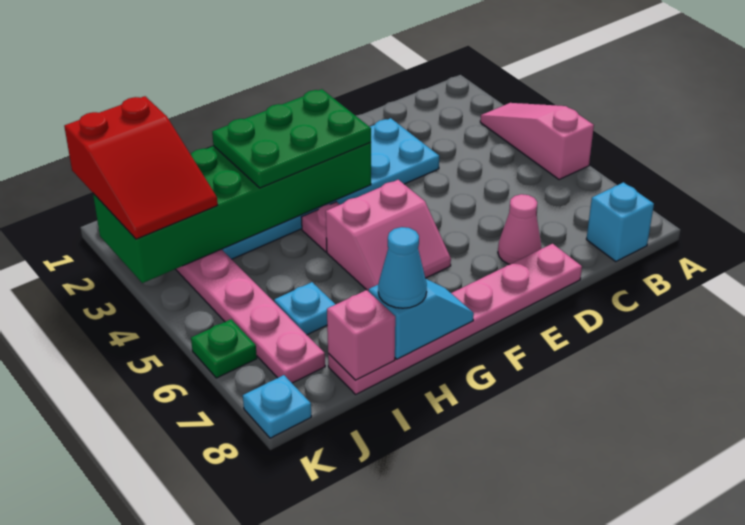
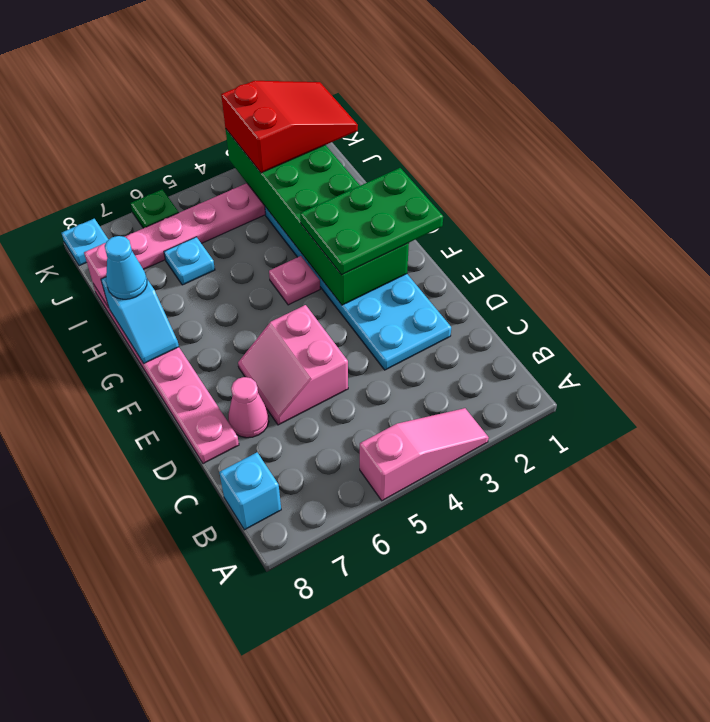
green 2x3 plate [212,89,371,188] -> green 2x3 plate turned to [300,168,443,275]
pink 2x2 slope [326,180,451,291] -> pink 2x2 slope moved to [238,305,348,425]
red 2x3 slope [64,96,218,239] -> red 2x3 slope turned to [221,81,358,173]

